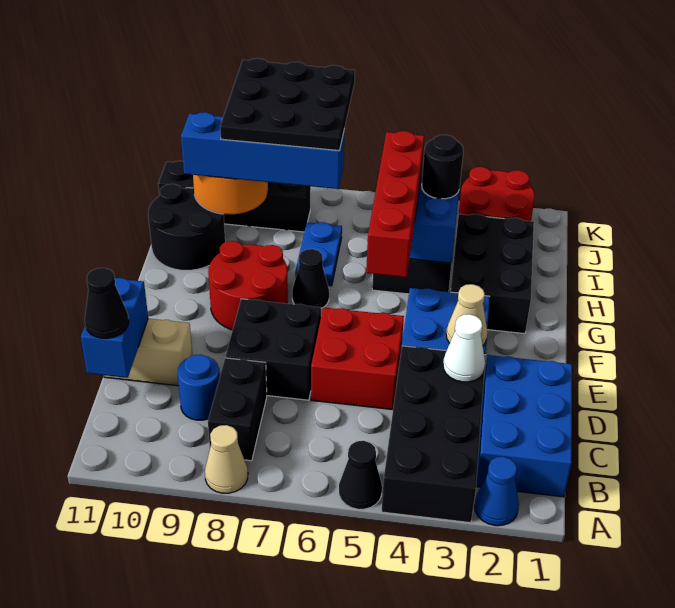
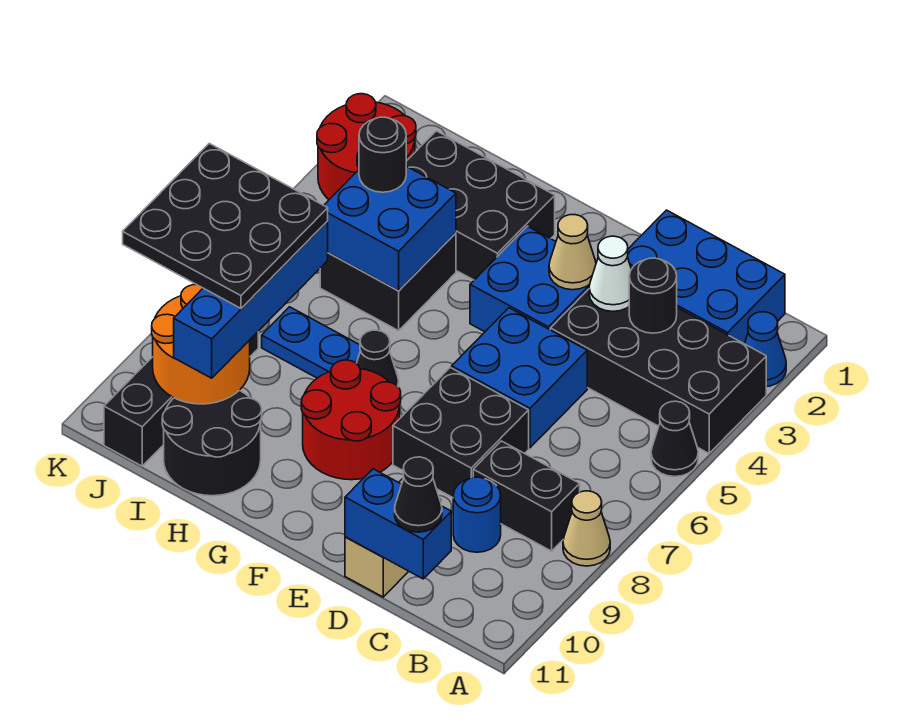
none -> black 1x1 round brick [629,258,677,333]
red 2x2 brick [311,307,404,410] -> blue 2x2 brick [452,308,587,448]
red 1x4 brick [366,131,424,277] -> none

